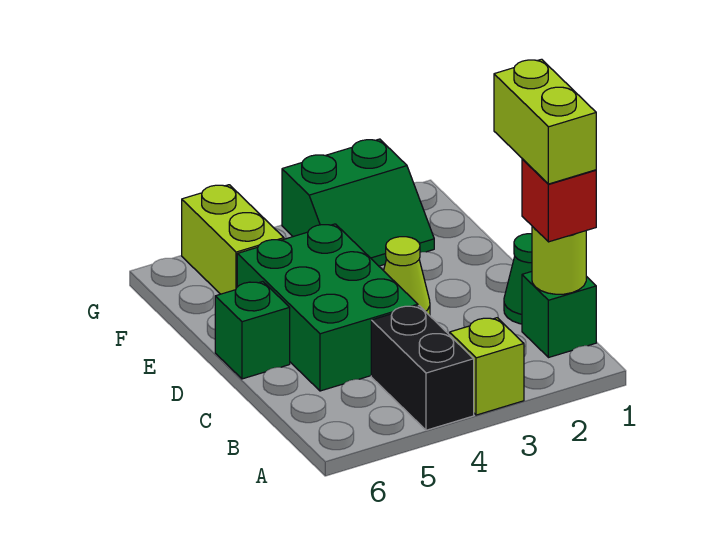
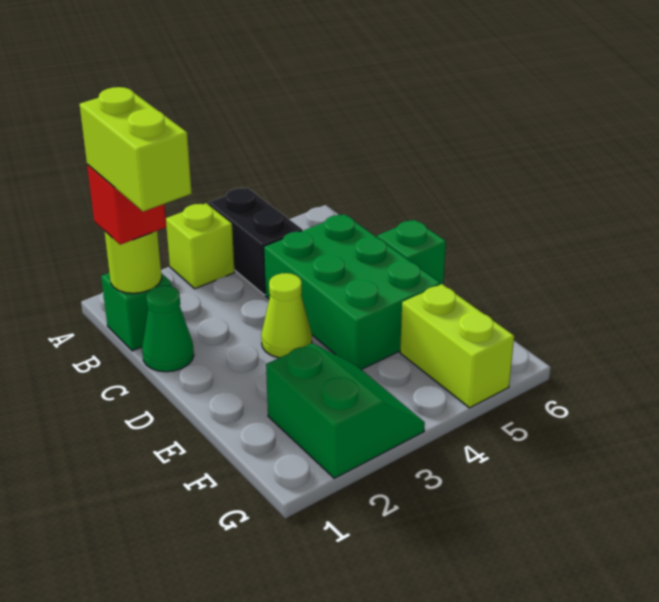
green 2x2 slope [282,139,434,266] -> green 2x2 slope turned to [266,343,425,478]

